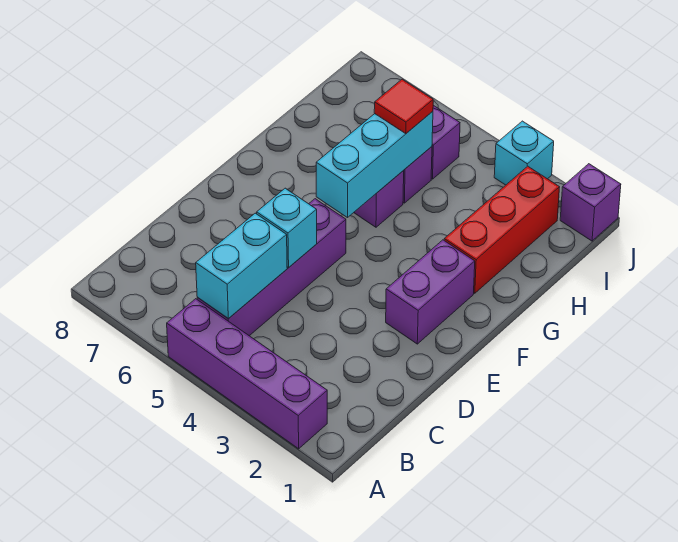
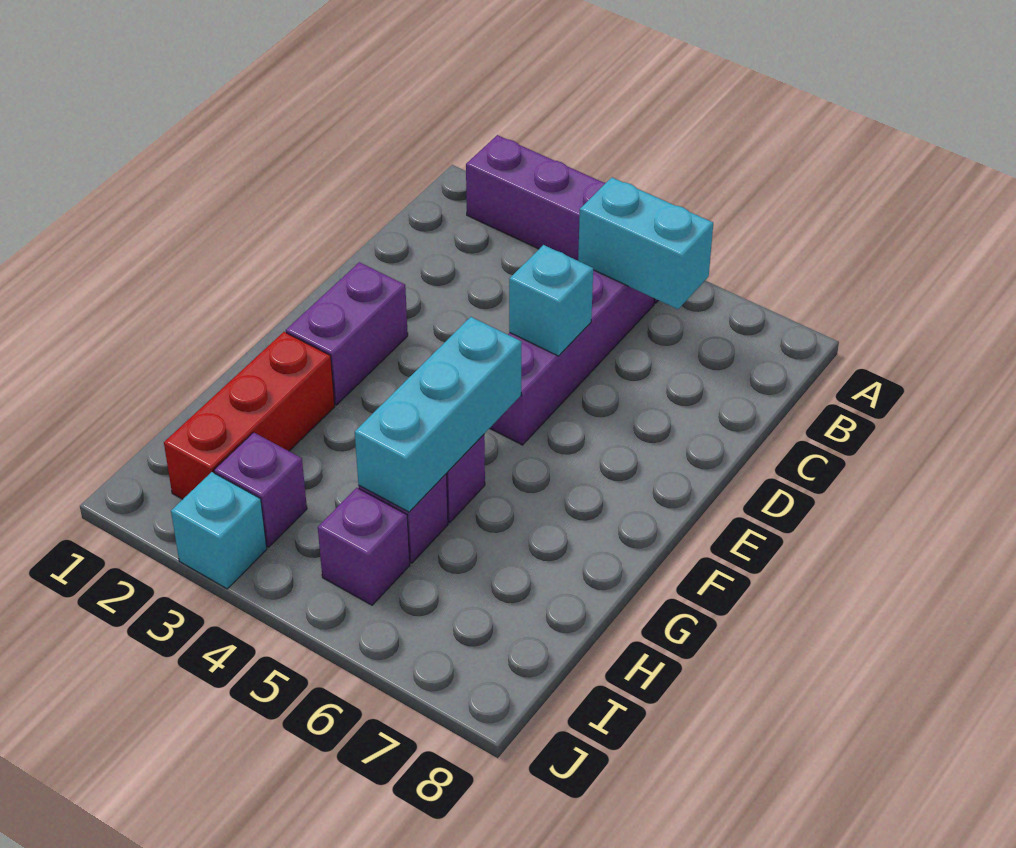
cyan 1x2 brick [196,213,287,319] -> cyan 1x2 brick turned to [578,178,713,309]
red 1x1 tile [374,79,433,133] -> none
purple 1x1 brick [560,164,621,241] -> purple 1x1 brick moved to [214,432,307,547]

